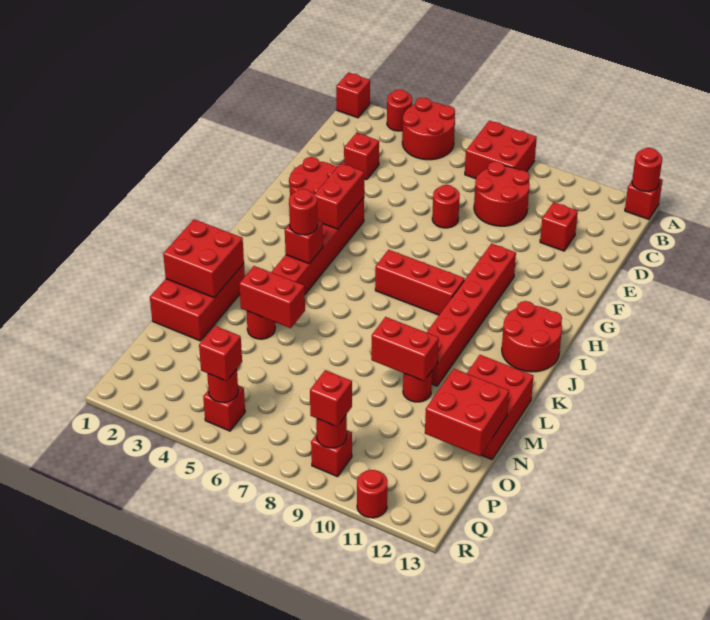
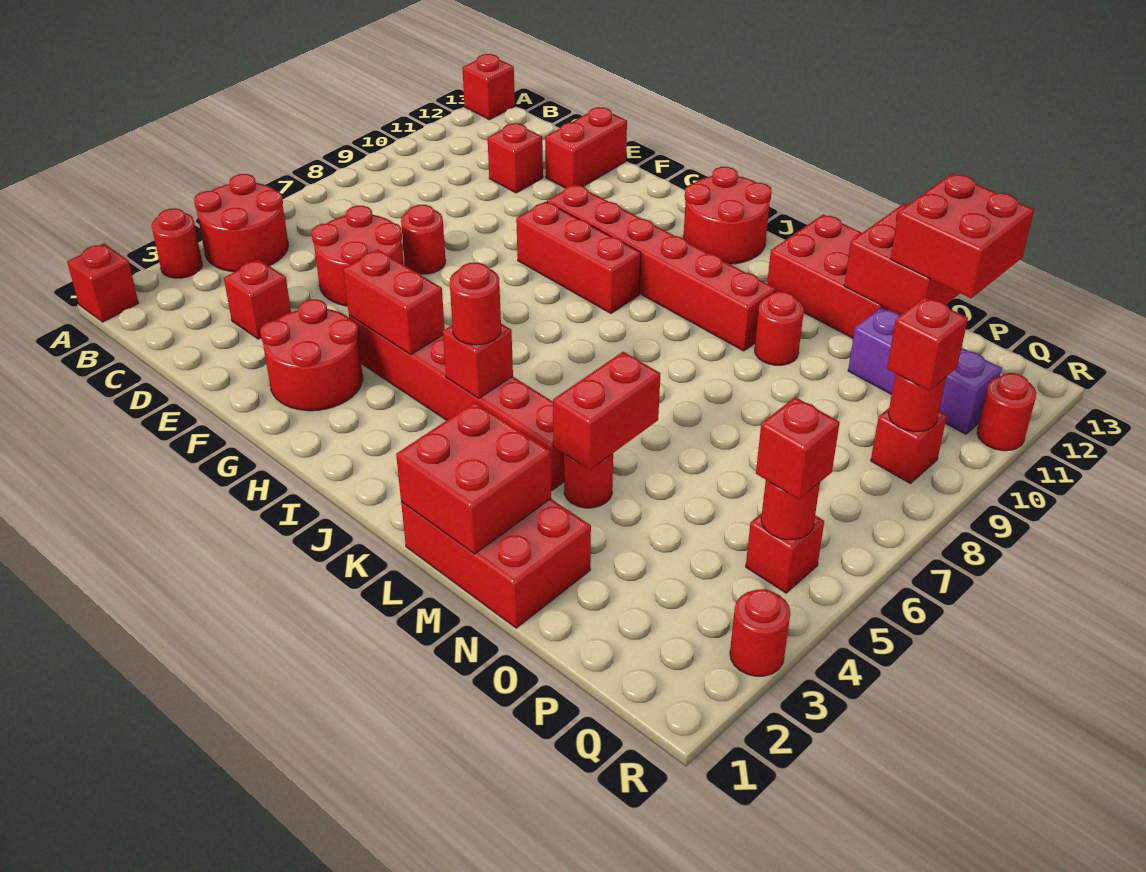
red 2x2 brick [465,121,537,179] -> red 2x2 brick moved to [891,173,1034,298]
red 1x1 round brick [632,148,662,192] -> red 1x1 round brick moved to [730,589,790,676]
red 2x2 round brick [474,161,530,226] -> red 2x2 round brick moved to [312,206,404,306]
red 1x3 brick [375,250,465,315] -> red 1x3 brick turned to [516,201,641,313]
red 1x2 brick [371,317,439,381] -> red 1x2 brick moved to [545,107,627,188]
none -> purple 1x3 brick [848,307,1002,434]

